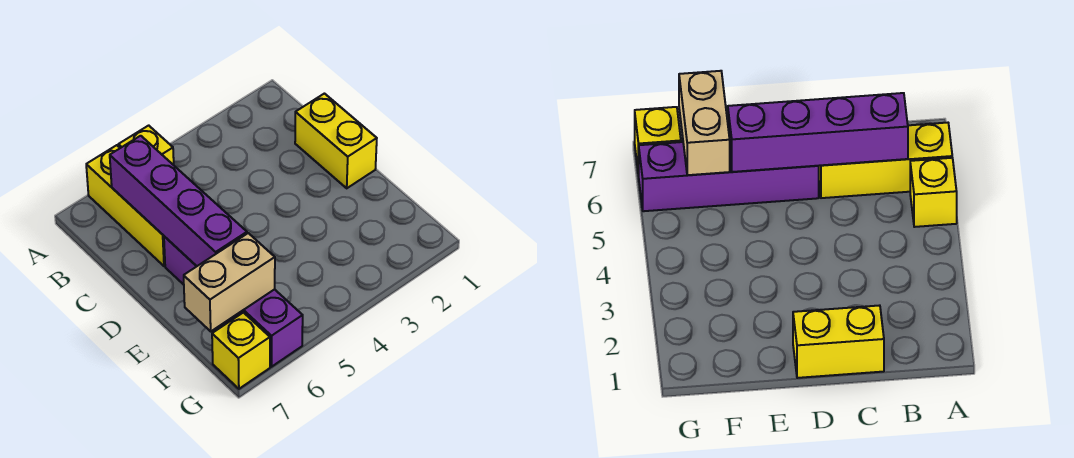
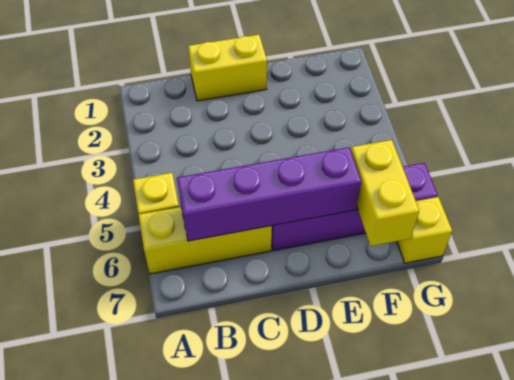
tan 1x2 brick [184,233,275,331] -> yellow 1x2 brick [351,140,419,246]

